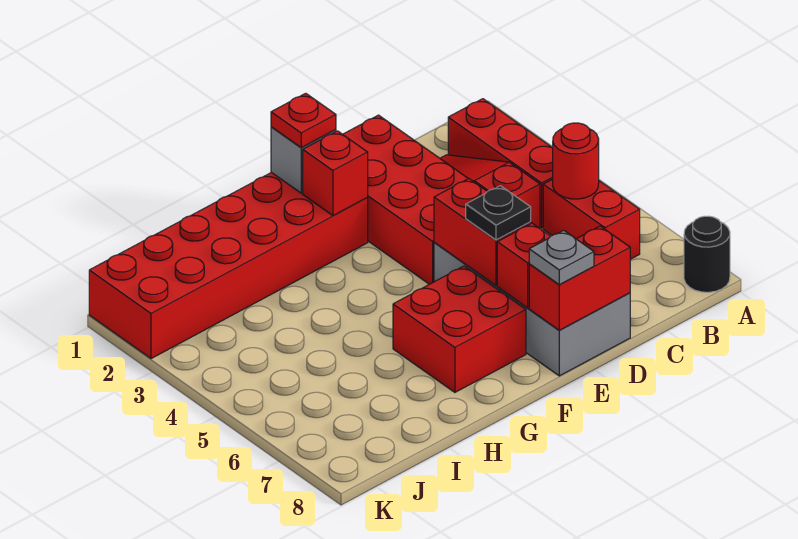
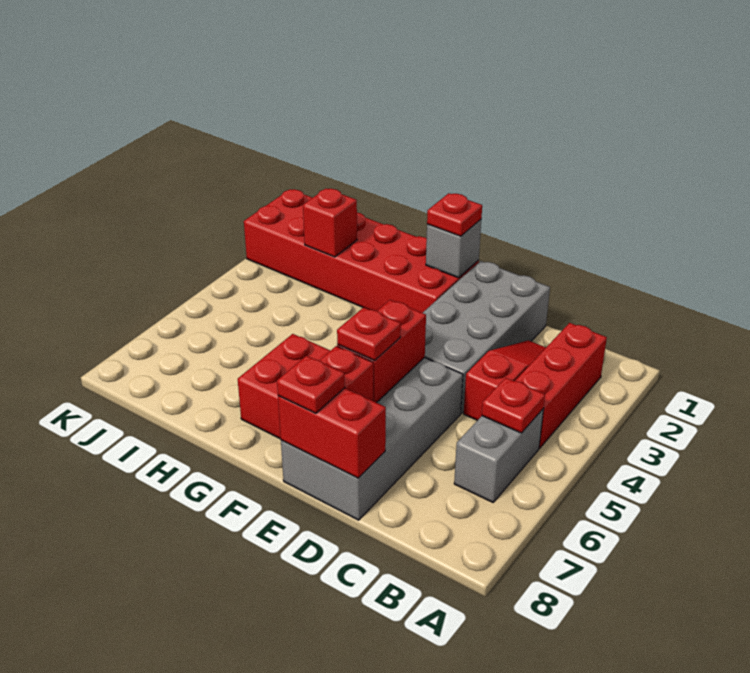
black 1x1 round brick [684,216,730,292] -> none
red 1x2 brick [543,179,640,259] -> grey 1x2 brick [454,409,543,502]
red 1x1 round brick [553,123,599,199] -> red 1x1 plate [482,378,545,433]
red 2x4 brick [343,115,468,284] -> grey 2x4 brick [423,261,550,413]
black 1x1 plate [466,186,531,240] -> red 1x1 plate [337,307,401,360]
grey 1x1 plate [529,230,594,285] -> red 1x1 plate [277,356,345,414]
red 1x1 brick [303,131,368,215] -> red 1x1 brick moved to [303,189,357,257]

